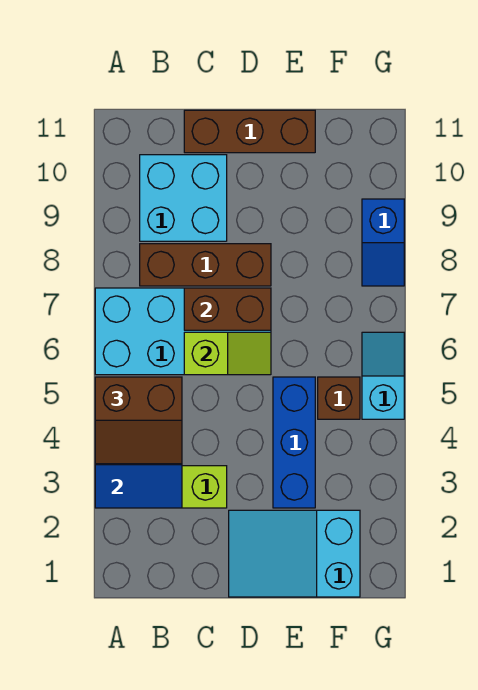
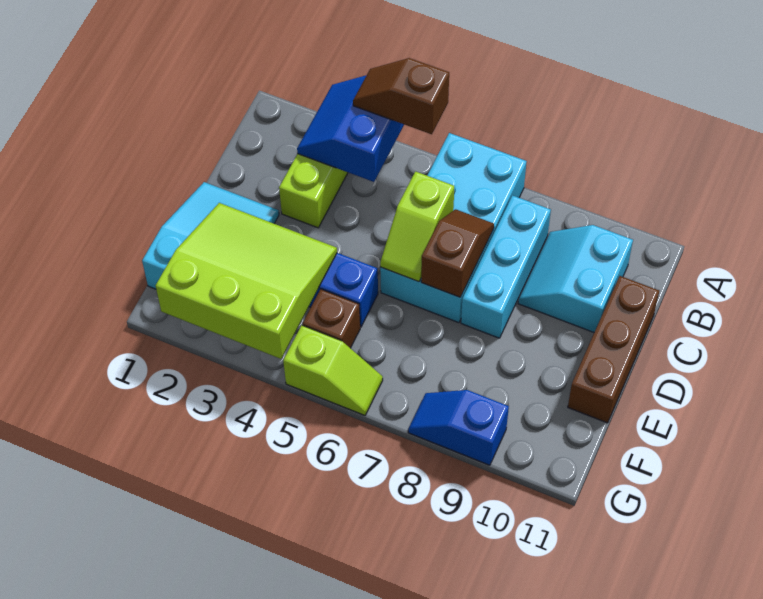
brown 2x2 slope [95,377,182,464] -> brown 1x2 slope [353,58,449,134]
brown 1x3 brick [140,244,271,286] -> cyan 1x3 brick [461,195,551,338]
cyan 2x2 brick [140,155,227,241] -> cyan 2x2 slope [518,225,633,332]
brown 1x2 brick [184,288,271,330] -> brown 1x2 slope [421,209,494,297]
none -> lime 3x3 slope [156,203,337,359]
cyan 1x2 slope [362,332,404,419] -> lime 1x2 slope [283,325,383,415]

